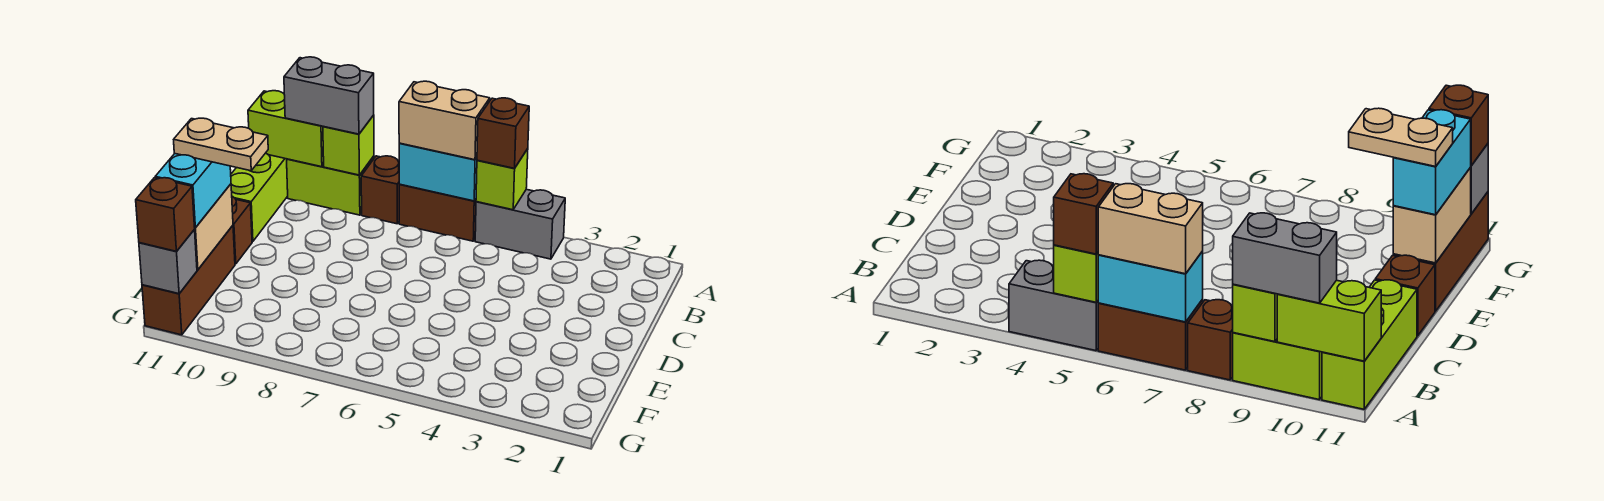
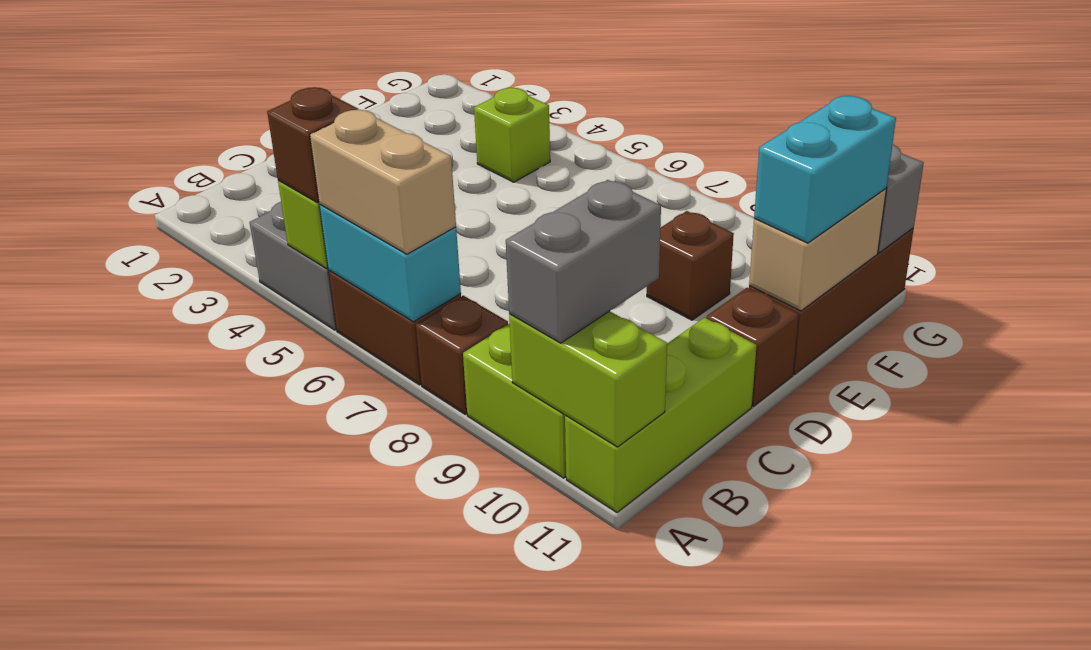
lime 1x1 brick [323,115,374,175] -> lime 1x1 brick moved to [474,88,550,182]
grey 1x2 brick [284,57,374,134] -> grey 1x2 brick turned to [506,180,661,343]
tan 1x2 plate [174,118,268,171] -> none
brown 1x1 brick [136,178,195,251] -> brown 1x1 brick moved to [647,211,734,320]

